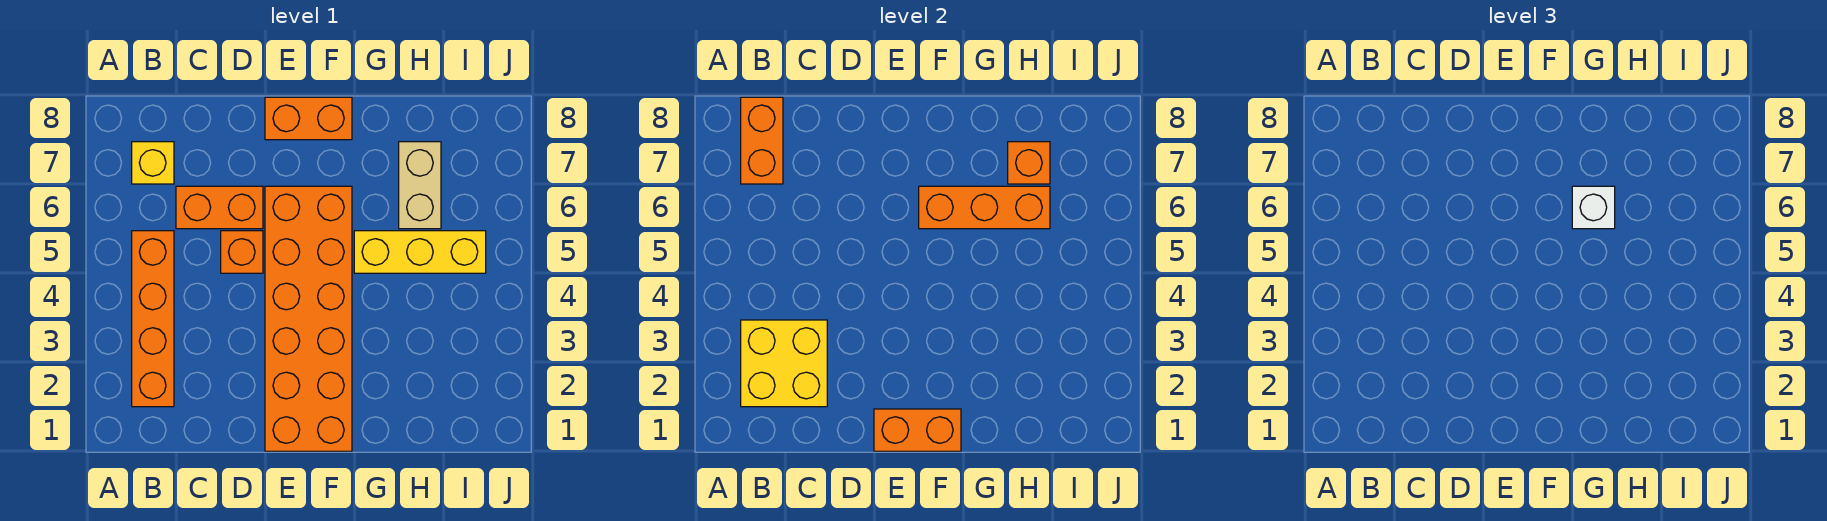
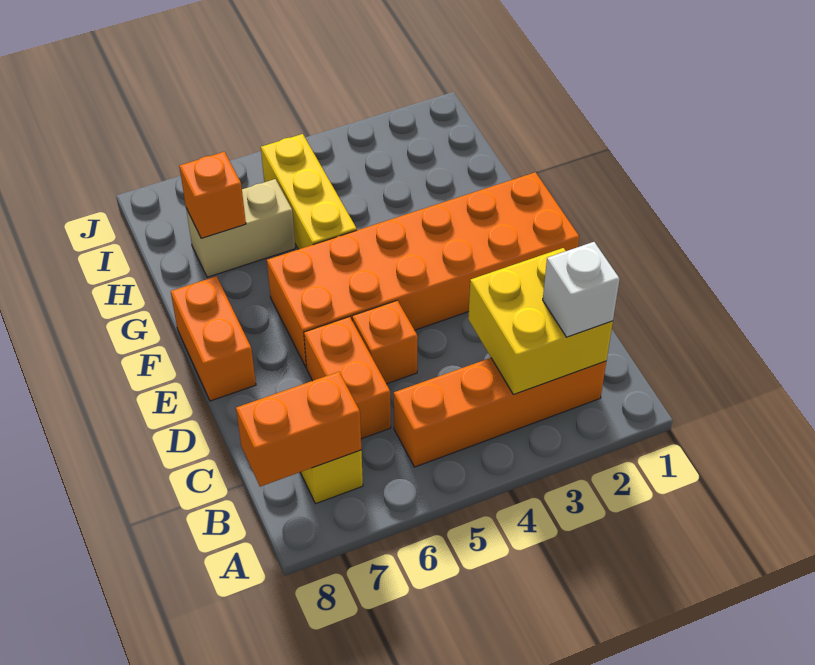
orange 1x2 brick [874,409,961,451] -> none
orange 1x3 brick [919,186,1050,229] -> none
white 1x1 brick [1572,186,1615,229] -> white 1x1 brick moved to [543,242,620,337]

